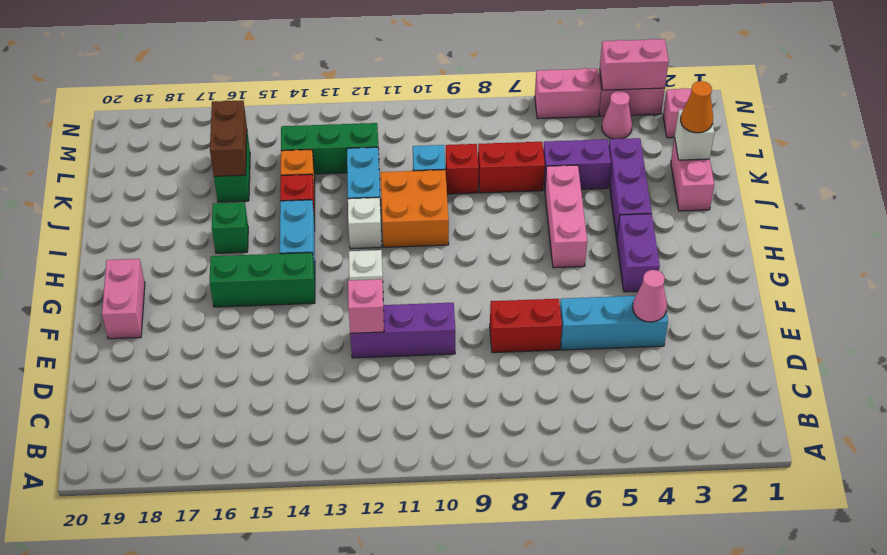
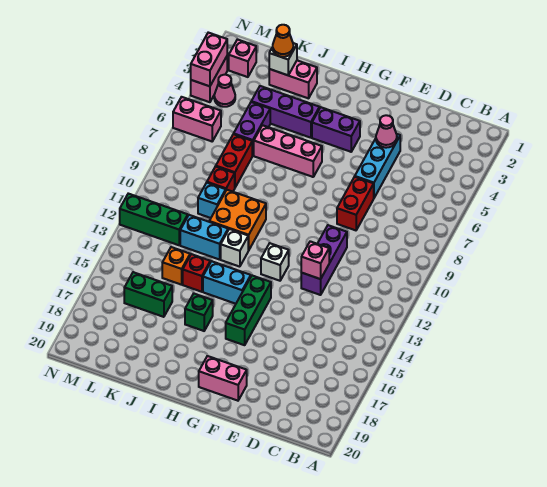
brown 1x2 brick [210,100,247,176] -> none
green 1x3 brick [281,123,379,174] -> green 1x3 brick turned to [120,194,188,245]
pink 1x2 brick [535,68,601,119] -> pink 1x2 brick turned to [173,97,221,141]

